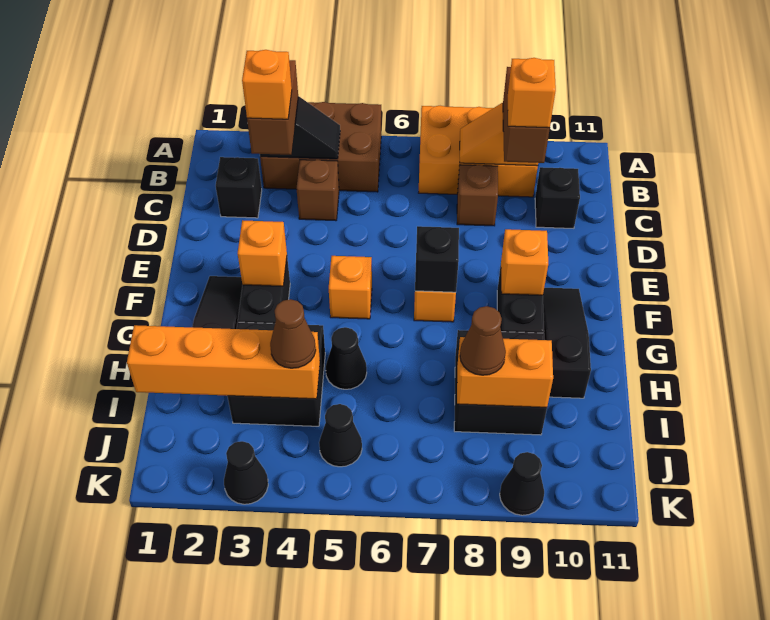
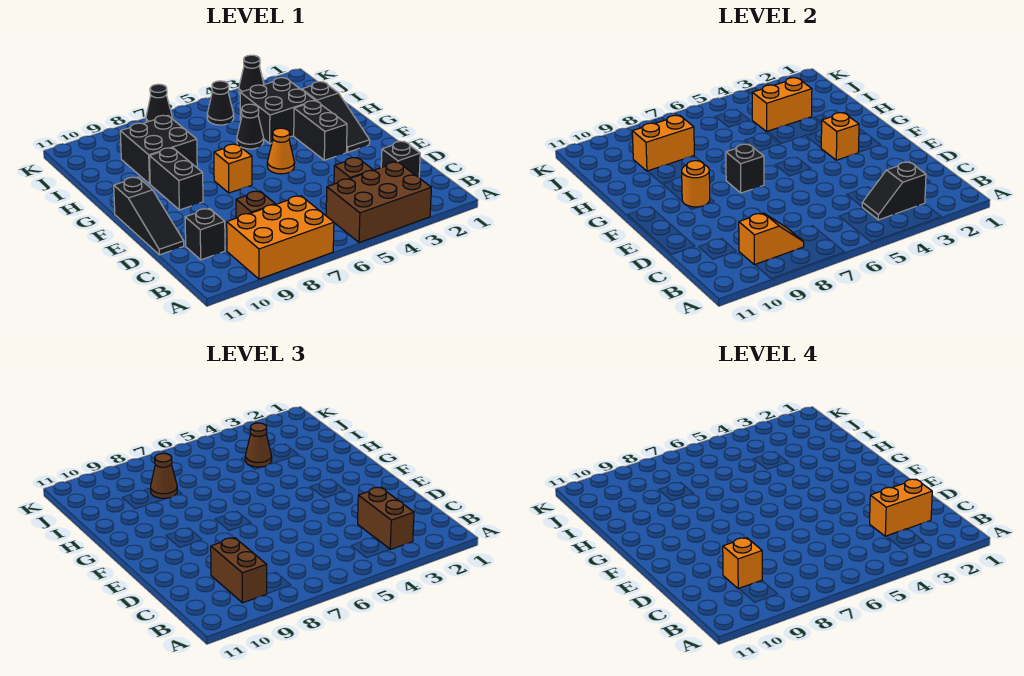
orange 1x1 brick [242,50,292,119] -> orange 1x2 brick [870,479,932,536]
orange 1x1 brick [329,256,372,319] -> orange 1x1 cone [267,128,295,174]
orange 1x1 brick [501,229,548,295] -> orange 1x1 round brick [681,161,710,207]
black 1x3 slope [543,288,591,398] -> black 1x3 slope moved to [114,177,184,255]
orange 1x4 brick [127,325,320,399] -> orange 1x2 brick [752,78,812,132]
black 1x1 cone [500,452,544,515] -> black 1x1 cone moved to [146,84,172,122]

